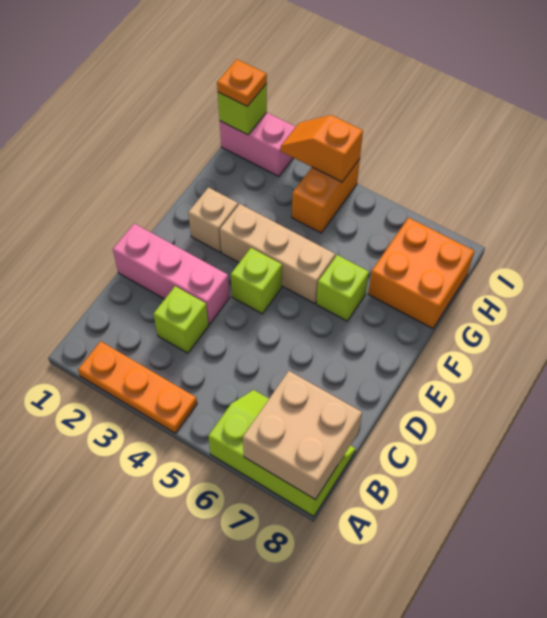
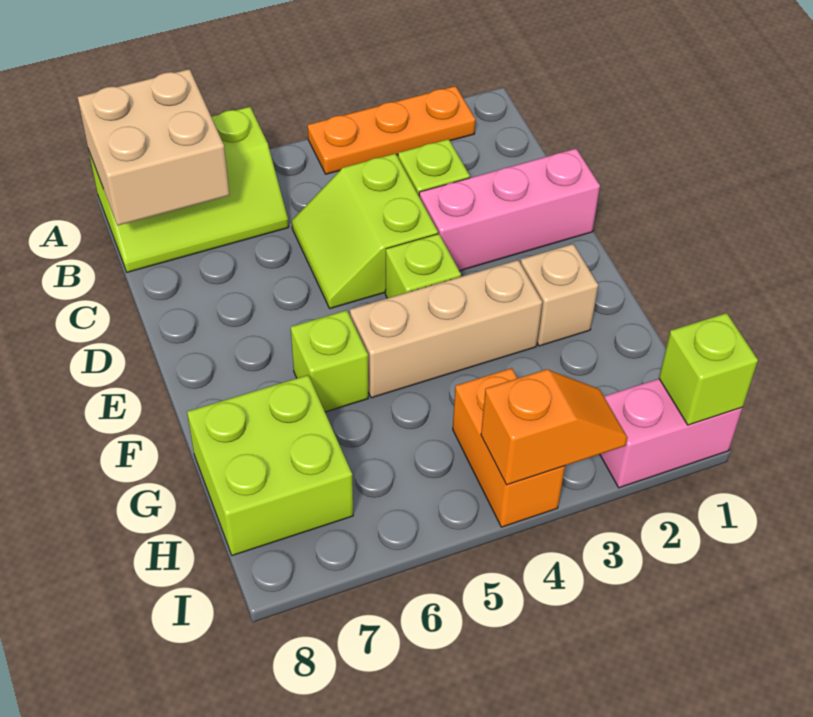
none -> lime 2x2 slope [292,153,438,309]
orange 2x2 brick [368,218,474,329] -> lime 2x2 brick [187,375,353,556]
orange 1x1 plate [217,59,267,106] -> none

